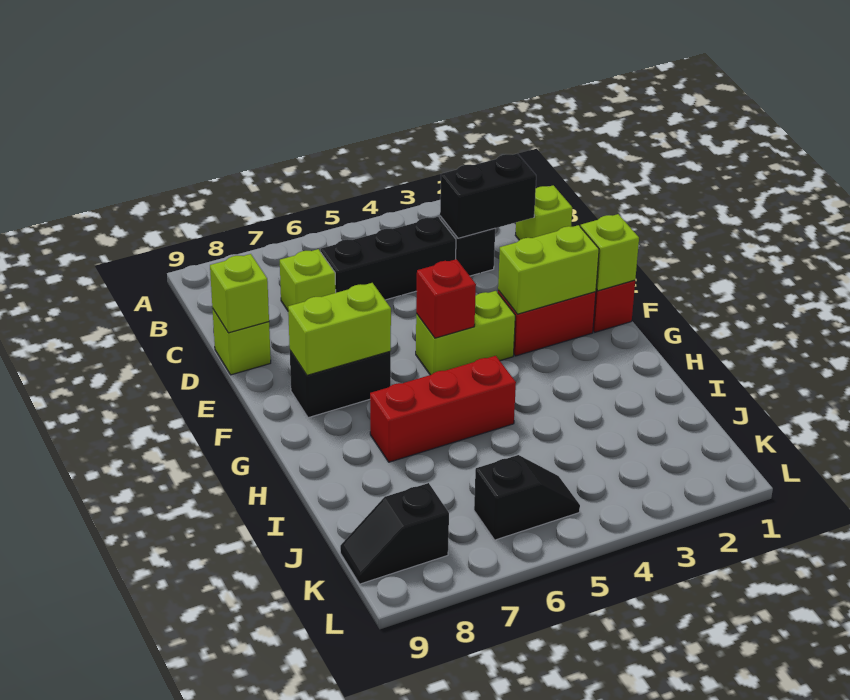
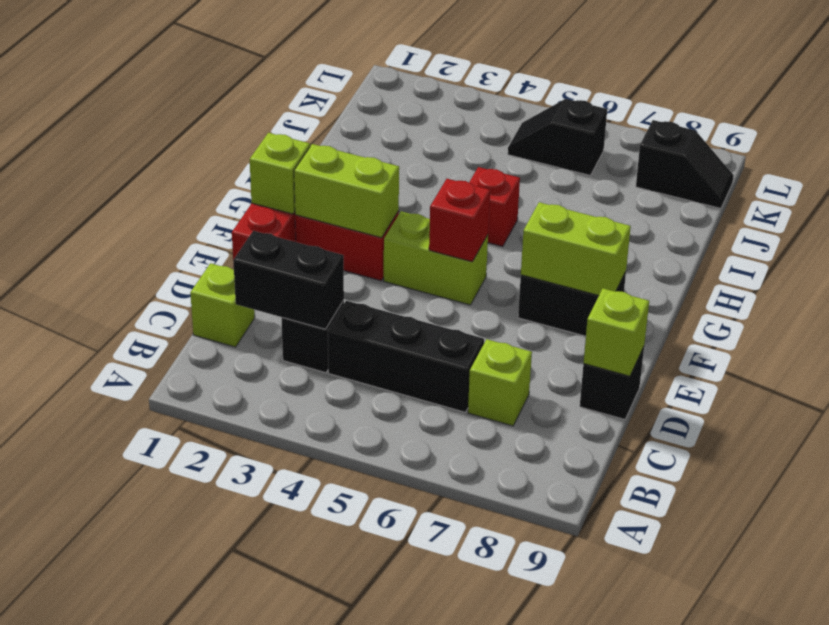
lime 1x1 brick [213,310,271,375] -> black 1x1 brick [580,347,644,419]
red 1x3 brick [370,356,516,462] -> red 1x1 brick [469,167,520,247]

